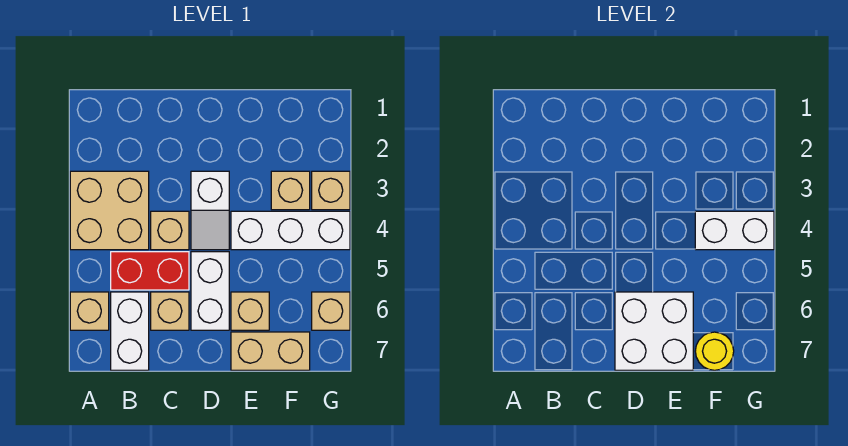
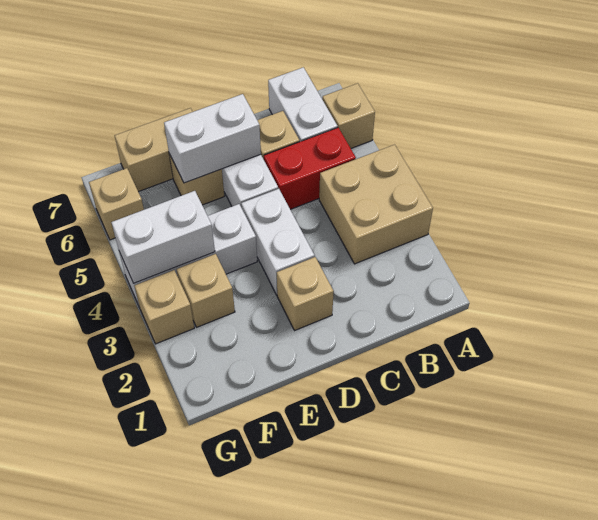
tan 1x1 brick [151,211,189,250] -> tan 1x1 brick moved to [277,257,334,330]
white 1x2 slope [191,171,229,250] -> white 1x2 brick [241,189,315,295]
white 2x2 brick [615,292,693,370] -> white 1x2 brick [164,94,261,183]
yellow 1x1 round brick [695,332,734,370] -> none

